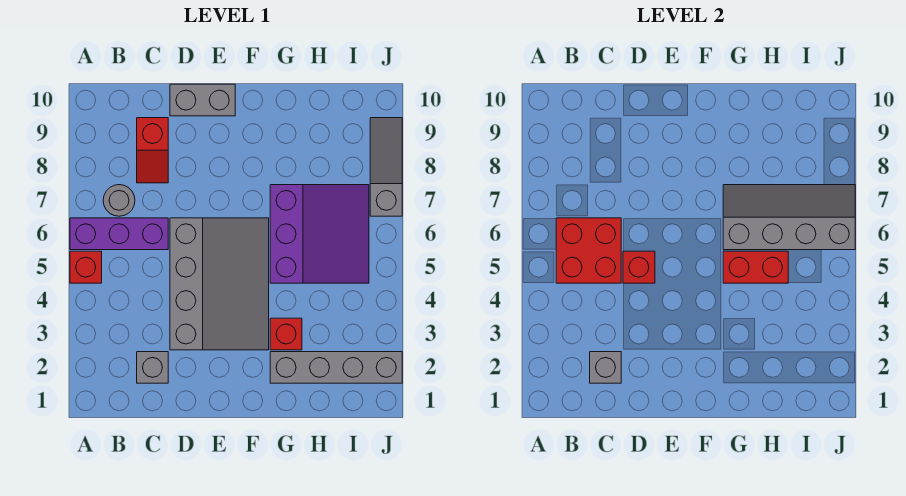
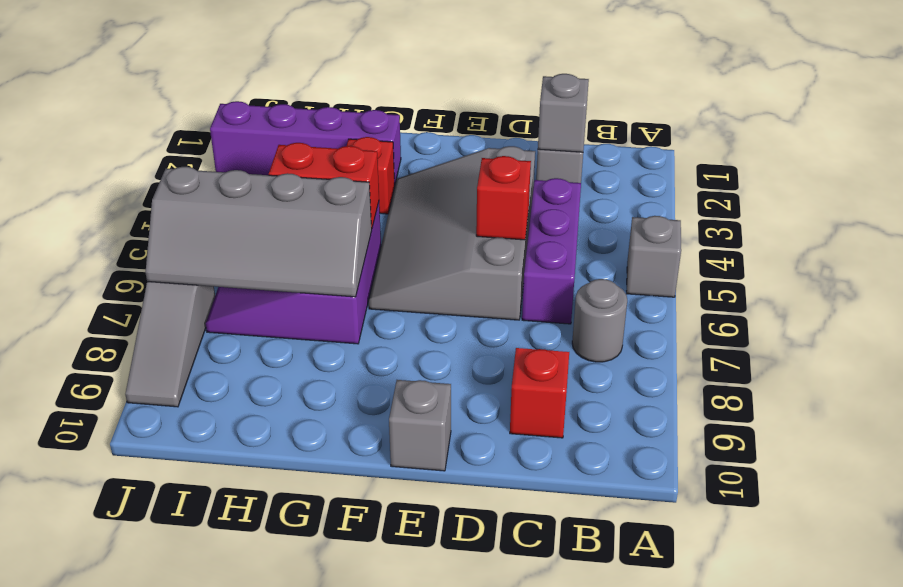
red 1x1 brick [70,251,102,283] -> grey 1x1 brick [626,216,681,297]
purple 1x3 brick [70,218,168,250] -> purple 1x3 brick turned to [522,178,581,324]
red 2x2 brick [556,218,621,283] -> none
grey 1x2 brick [170,84,235,116] -> grey 1x1 brick [389,380,451,471]
grey 1x4 brick [270,352,402,383] -> purple 1x4 brick [210,101,401,183]

